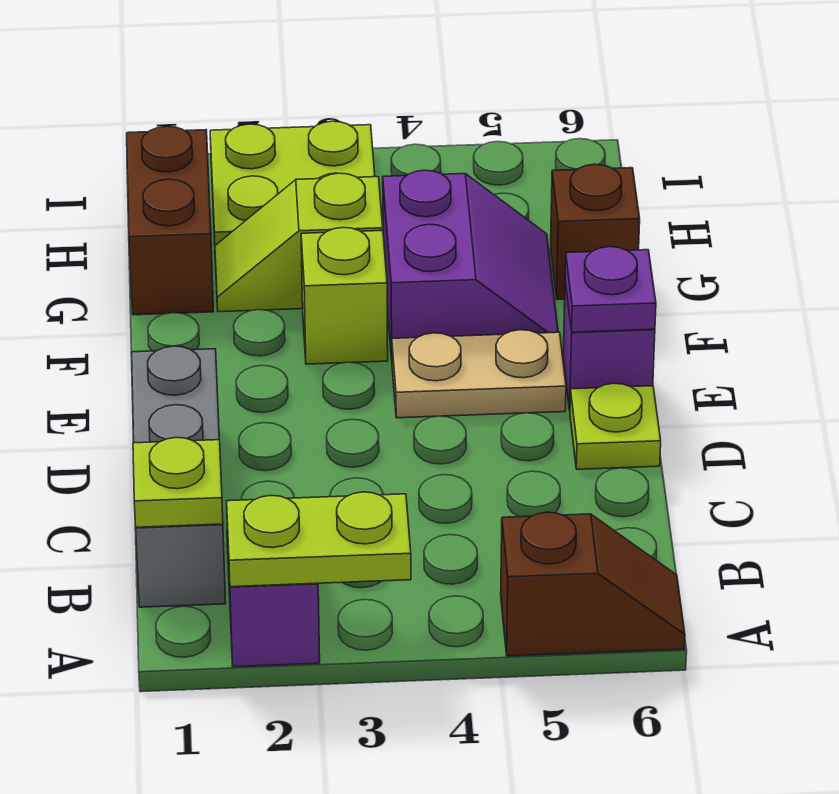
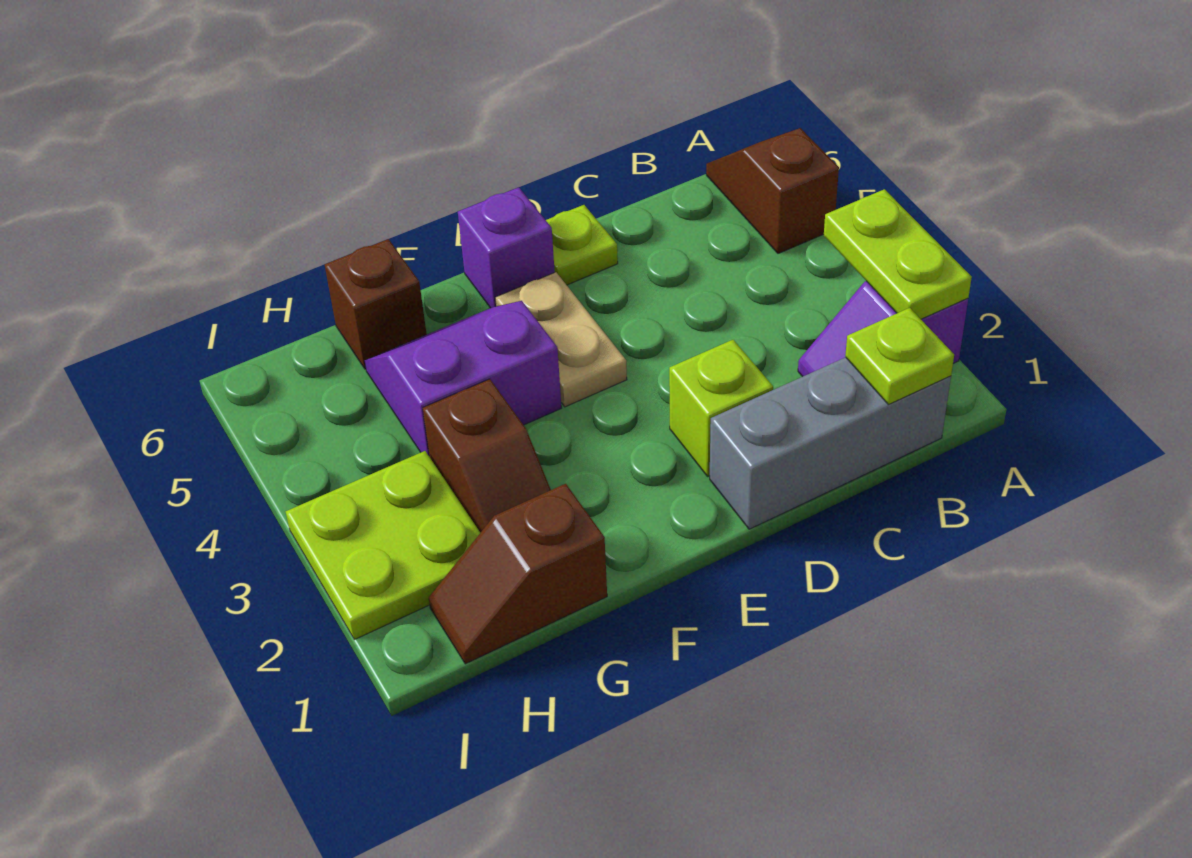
purple 1x1 plate [565,247,656,332] -> none
lime 1x1 brick [301,227,388,364] -> lime 1x1 brick moved to [669,340,773,476]
brown 1x2 brick [127,126,214,315] -> brown 1x2 slope [429,484,607,664]
lime 1x2 slope [215,173,383,312] -> brown 1x2 slope [423,379,551,533]

